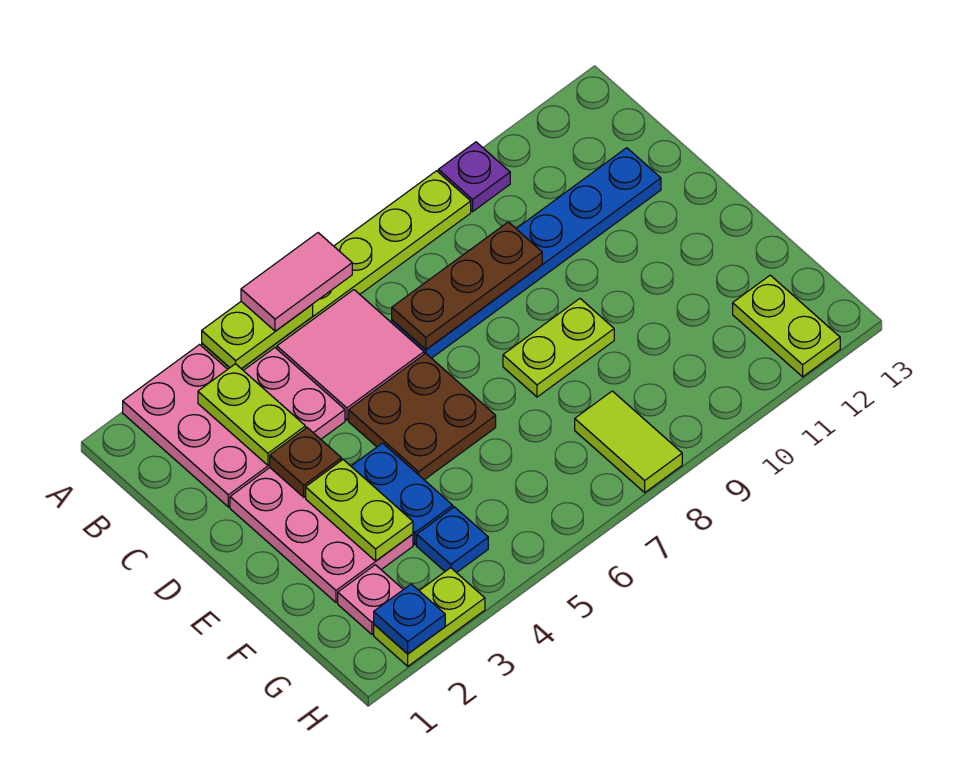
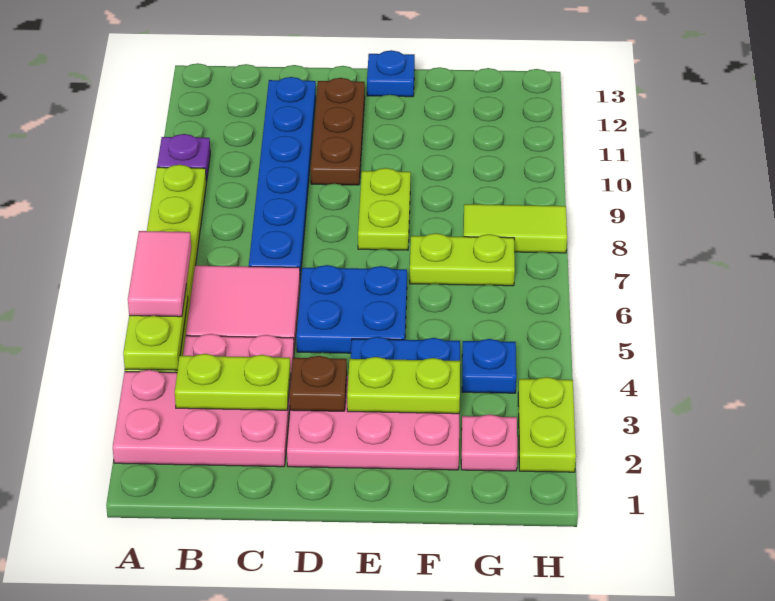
brown 1x3 plate [392,222,542,350] -> brown 1x3 plate moved to [311,78,365,185]
brown 2x2 plate [349,353,496,480] -> blue 2x2 plate [296,265,407,353]
lime 1x2 plate [733,275,840,377] -> lime 1x2 plate moved to [410,233,515,286]
blue 1x1 plate [374,584,445,654] -> blue 1x1 plate moved to [367,50,415,97]

